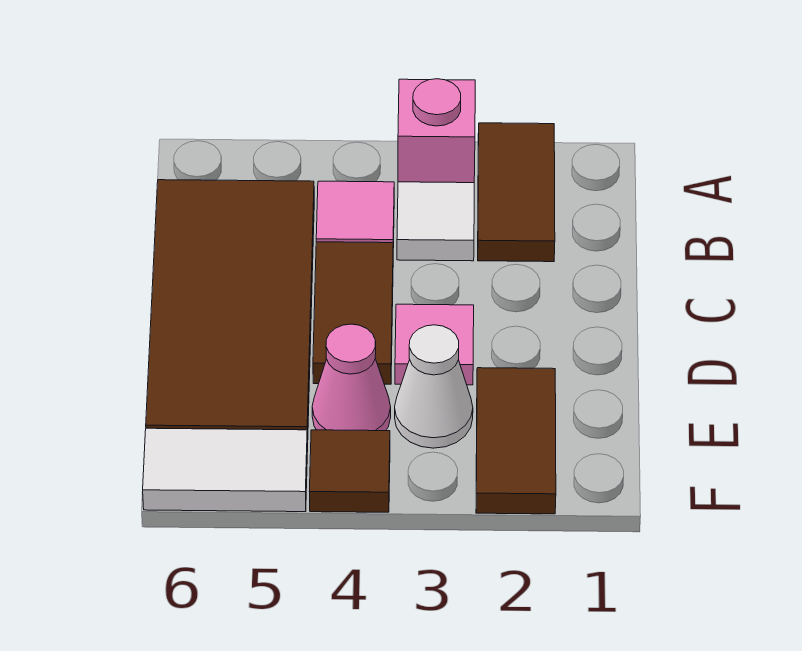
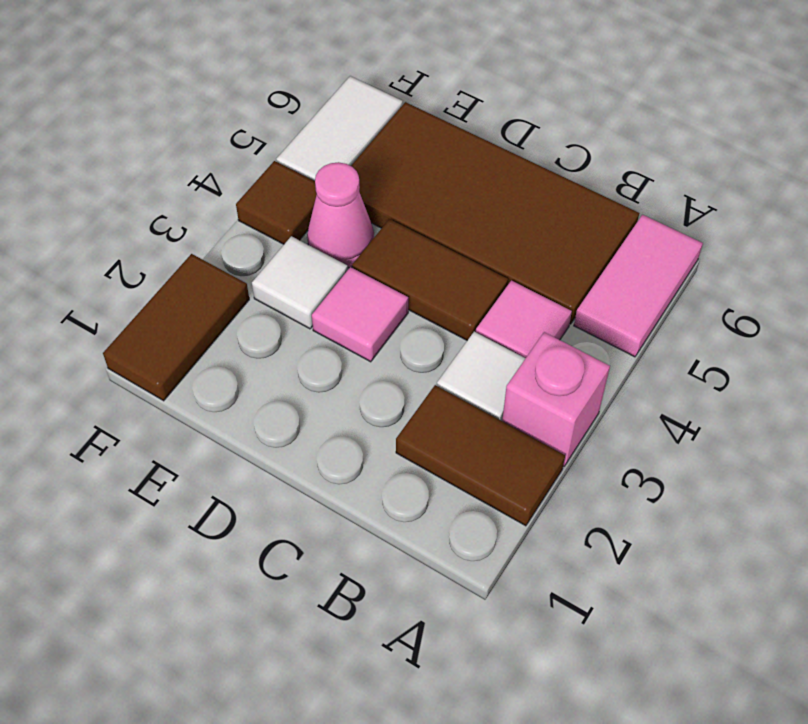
none -> pink 1x2 tile [574,215,703,357]
brown 1x2 tile [476,368,556,514] -> brown 1x2 tile turned to [103,254,249,401]
white 1x1 cone [395,325,473,448] -> white 1x1 tile [252,236,348,329]

